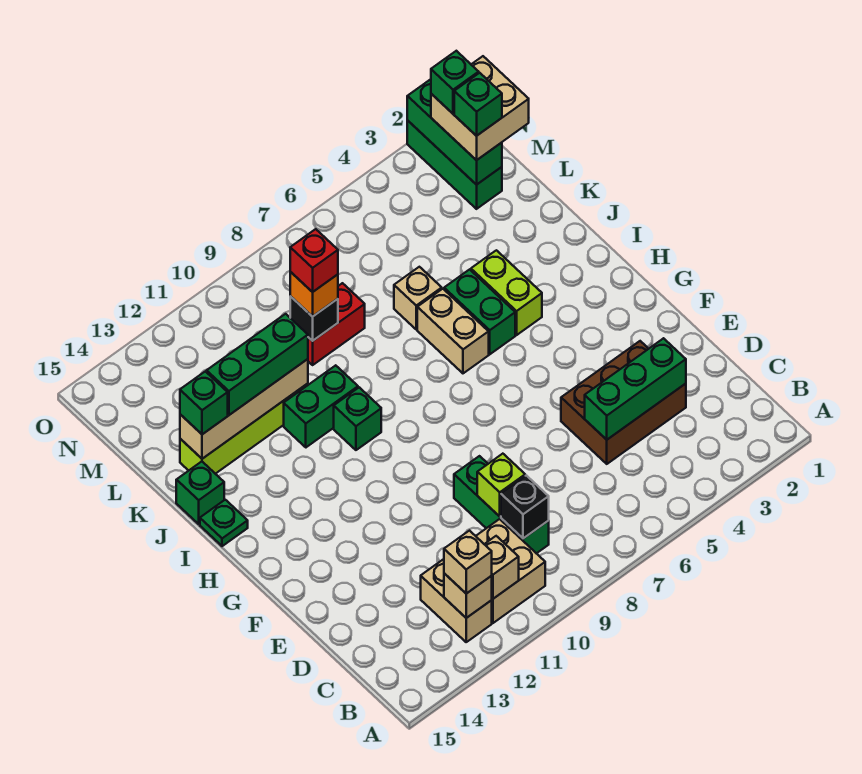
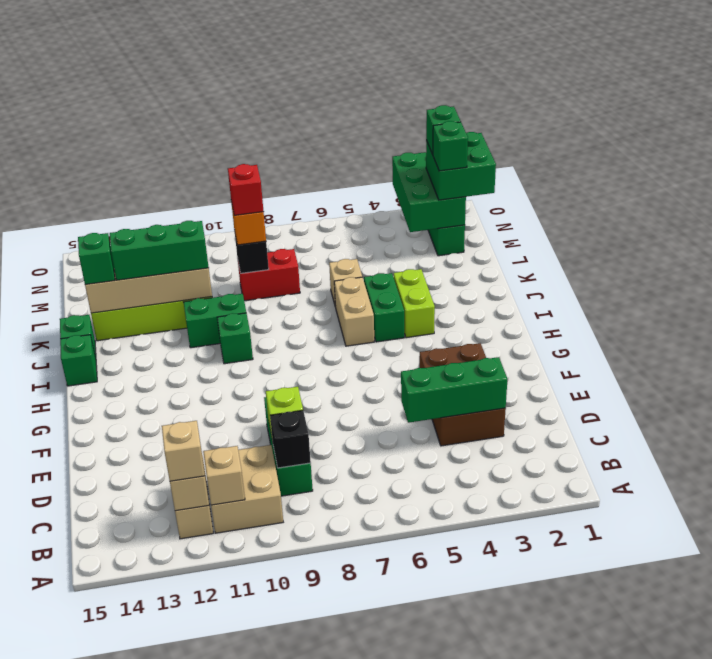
brown 2x3 brick [561,341,686,464] -> brown 2x3 brick turned to [419,343,506,446]
green 1x1 plate [200,500,248,546] -> green 1x1 brick [60,335,97,386]
tan 2x2 brick [431,56,529,160] -> green 2x2 brick [426,132,496,200]
green 1x3 brick [407,79,502,185] -> green 2x3 brick [392,152,466,232]

